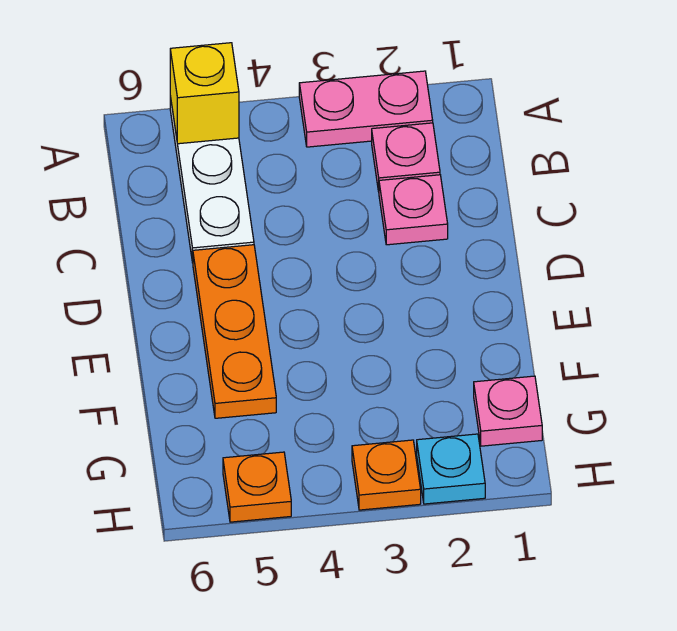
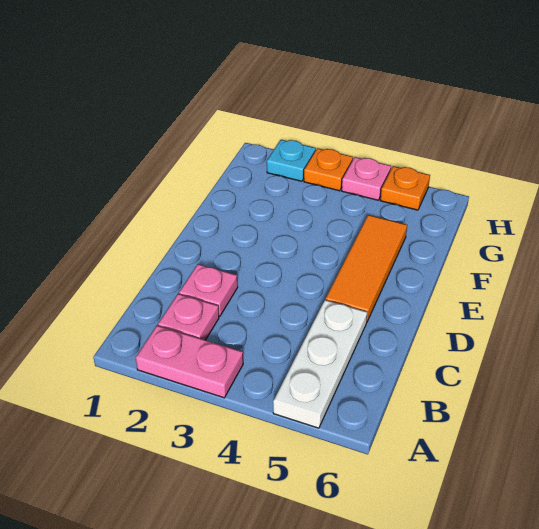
yellow 1x1 brick [170,43,239,144] -> none
orange 1x3 plate [193,245,276,418] -> orange 1x3 tile [326,215,407,323]
pink 1x1 plate [474,376,542,446] -> pink 1x1 plate moved to [342,157,391,200]

